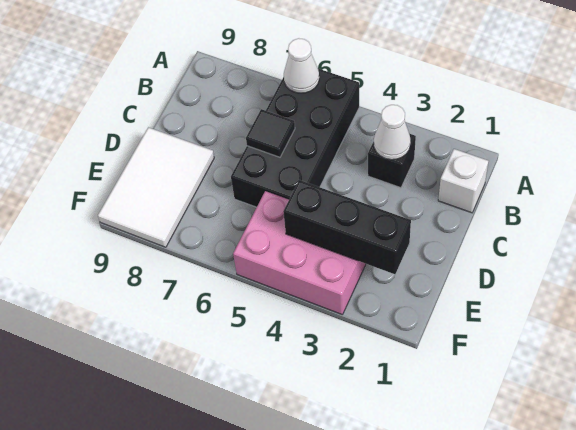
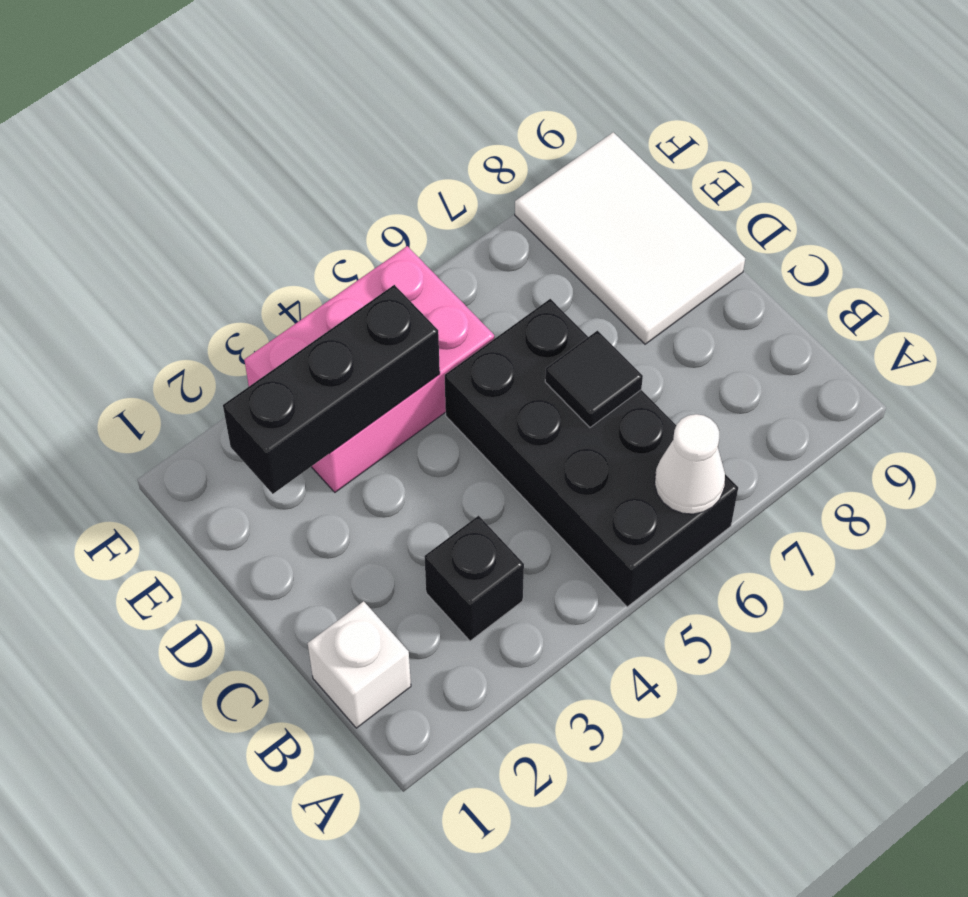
white 1x1 cone [374,105,411,160] -> none

